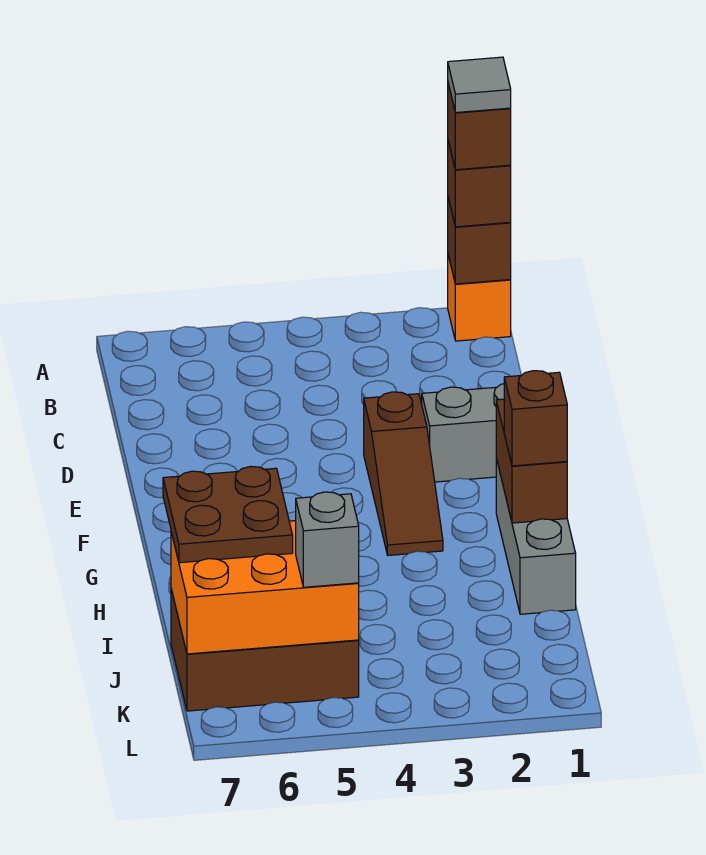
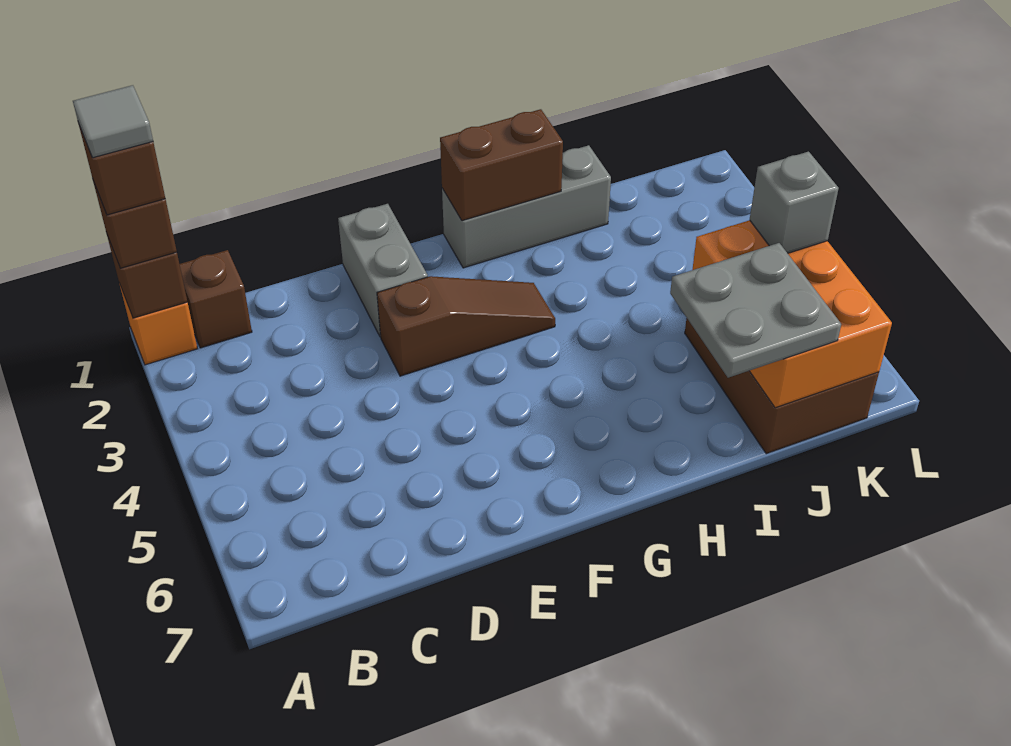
brown 1x1 brick [504,371,567,466] -> brown 1x1 brick moved to [180,250,252,348]
brown 2x2 plate [163,467,293,563] -> grey 2x2 plate [670,243,841,378]

